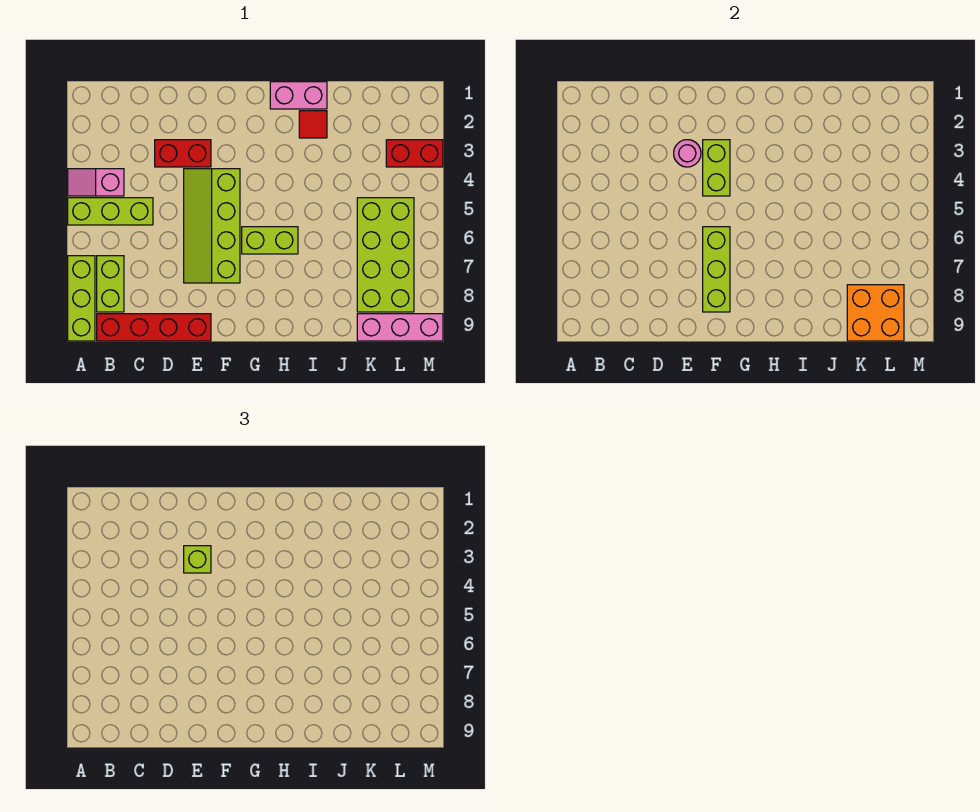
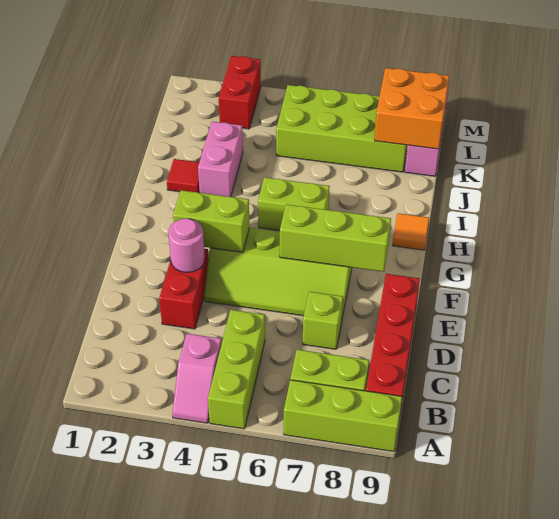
lime 1x1 brick [184,546,211,573] -> lime 1x1 brick moved to [303,292,343,349]
lime 1x2 brick [242,227,298,254] -> lime 1x2 brick turned to [258,177,330,231]
pink 1x2 brick [270,82,327,109] -> pink 1x2 brick moved to [198,122,243,197]
none -> orange 1x1 tile [392,213,429,250]

